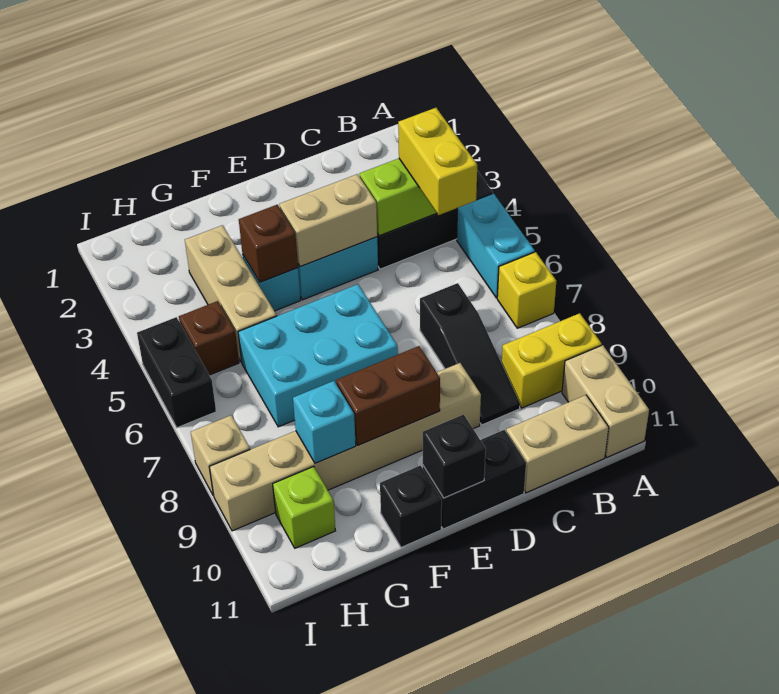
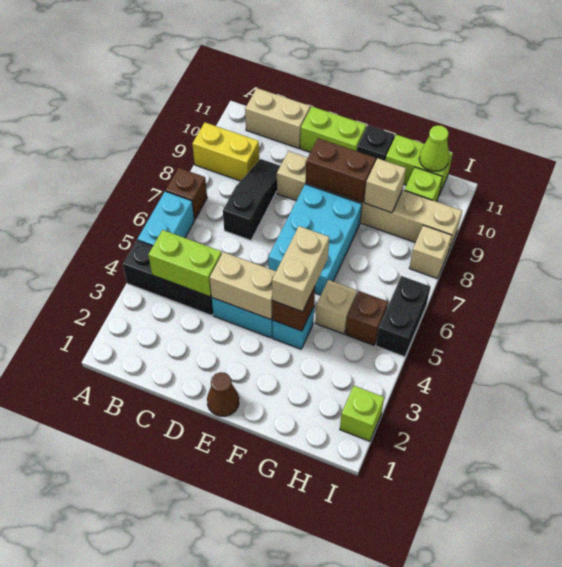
yellow 1x1 brick [497,252,556,328] -> brown 1x1 brick [166,168,207,220]
tan 1x2 brick [562,345,649,457] -> tan 1x2 brick moved to [272,226,329,312]
yellow 1x2 brick [398,108,477,215] -> none
black 1x2 brick [423,430,526,529] -> lime 1x2 brick [300,107,366,152]
none -> brown 1x1 cone [207,372,239,416]
cyan 2x3 brick [238,284,398,427] -> cyan 2x3 brick turned to [268,184,362,295]
black 1x1 brick [423,415,486,498] -> none
tan 1x3 brick [185,225,276,362] -> tan 1x1 brick [315,280,357,334]
cyan 1x1 brick [293,381,356,463] -> tan 1x1 brick [364,158,406,213]
none -> lime 1x2 brick [386,135,453,194]
none -> lime 1x1 cone [419,125,450,171]
none -> lime 1x1 brick [340,386,384,441]

